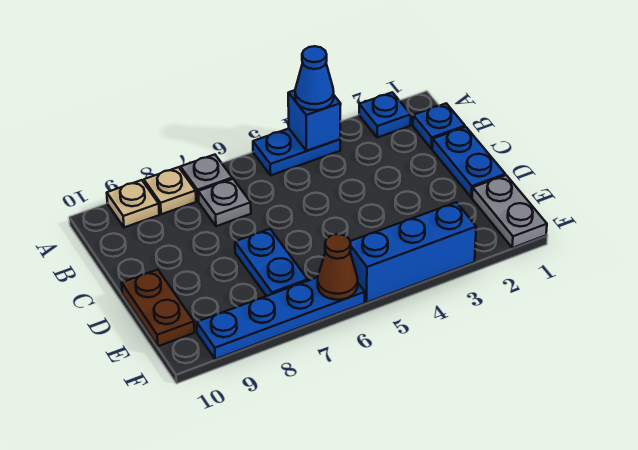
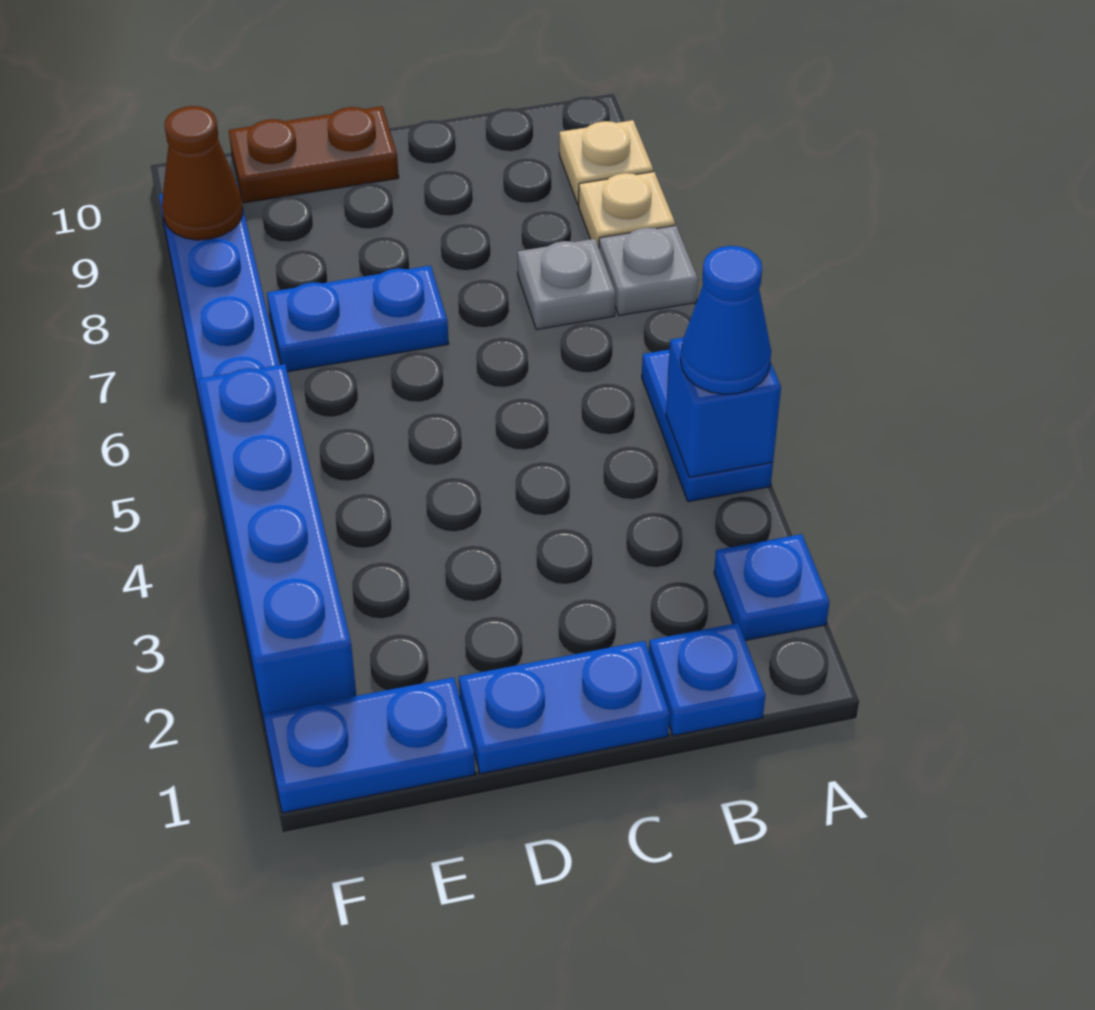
grey 1x2 plate [472,175,547,248] -> blue 1x2 plate [263,677,475,813]
blue 1x3 brick [350,202,476,303] -> blue 1x4 brick [198,364,356,730]
brown 1x1 cone [318,234,358,300] -> brown 1x1 cone moved to [162,106,243,240]

